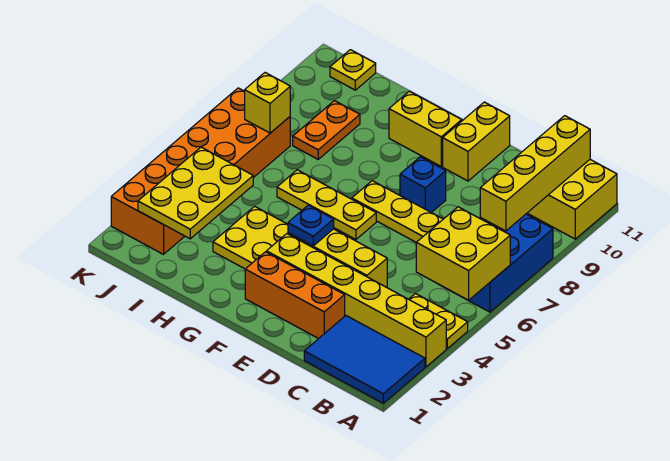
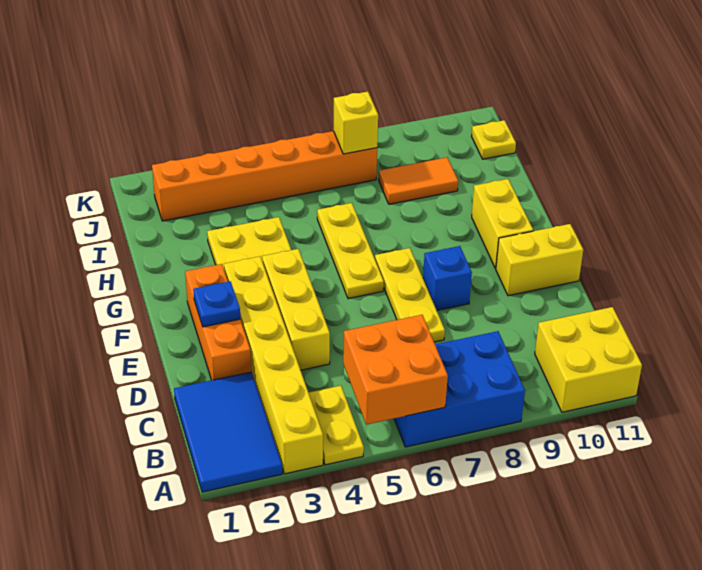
yellow 2x2 brick [416,207,510,300] -> orange 2x2 brick [343,315,448,425]
yellow 1x4 brick [480,116,590,231] -> none
blue 1x1 plate [288,205,334,246] -> blue 1x1 plate moved to [193,281,240,327]
yellow 2x3 plate [138,147,253,239] -> none
orange 1x2 plate [293,101,360,159] -> orange 1x2 tile [379,157,458,204]
orange 2x6 brick [111,88,290,254] -> orange 1x6 brick [152,131,377,221]

